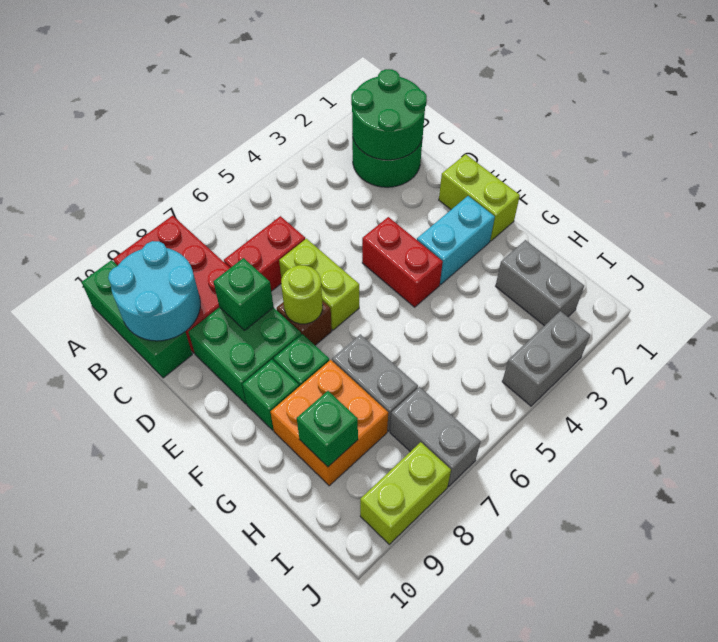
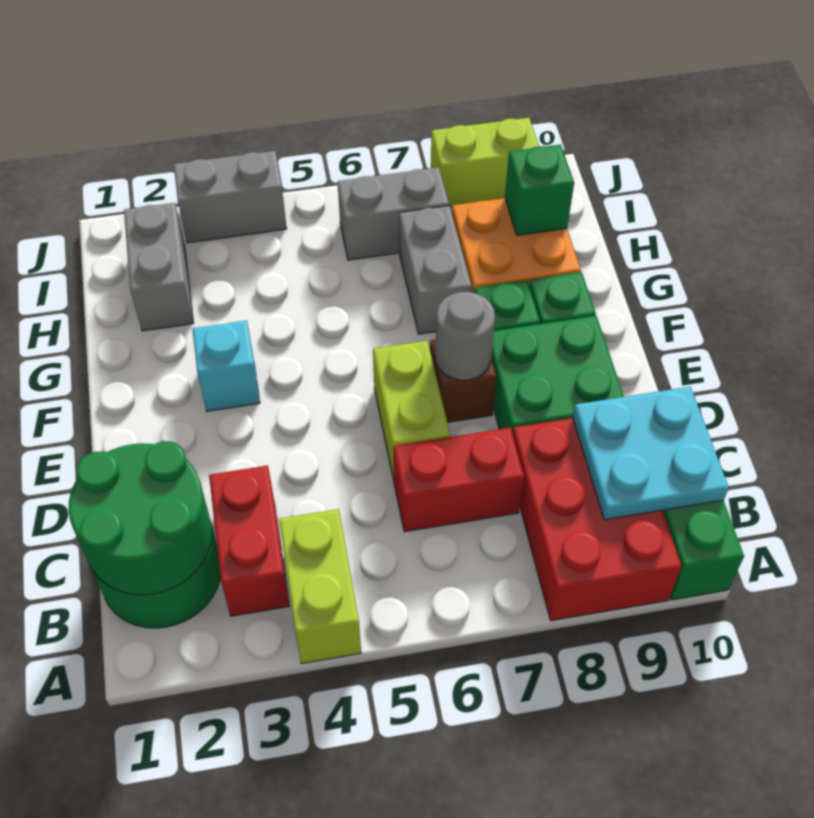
cyan 2x2 round brick [108,241,200,341] -> cyan 2x2 plate [573,387,729,520]
green 1x1 brick [213,258,273,330] -> none
lime 1x2 brick [439,154,520,241] -> lime 1x2 brick moved to [279,509,361,664]
red 1x2 brick [362,217,443,307] -> red 1x2 brick moved to [209,466,289,616]
lime 1x1 round brick [281,265,323,324] -> grey 1x1 round brick [435,292,495,380]
cyan 1x2 brick [417,196,495,285] -> cyan 1x1 brick [192,320,260,411]
grey 1x2 brick [390,387,481,487] -> grey 1x2 brick turned to [338,167,449,260]

